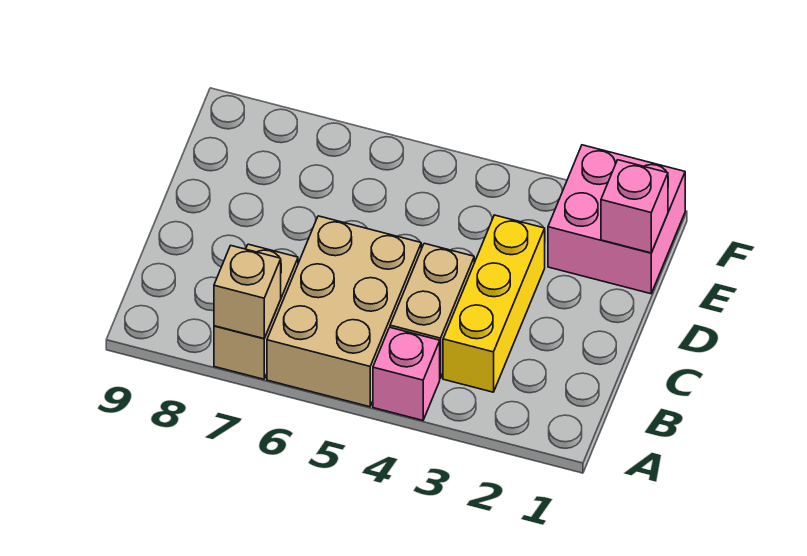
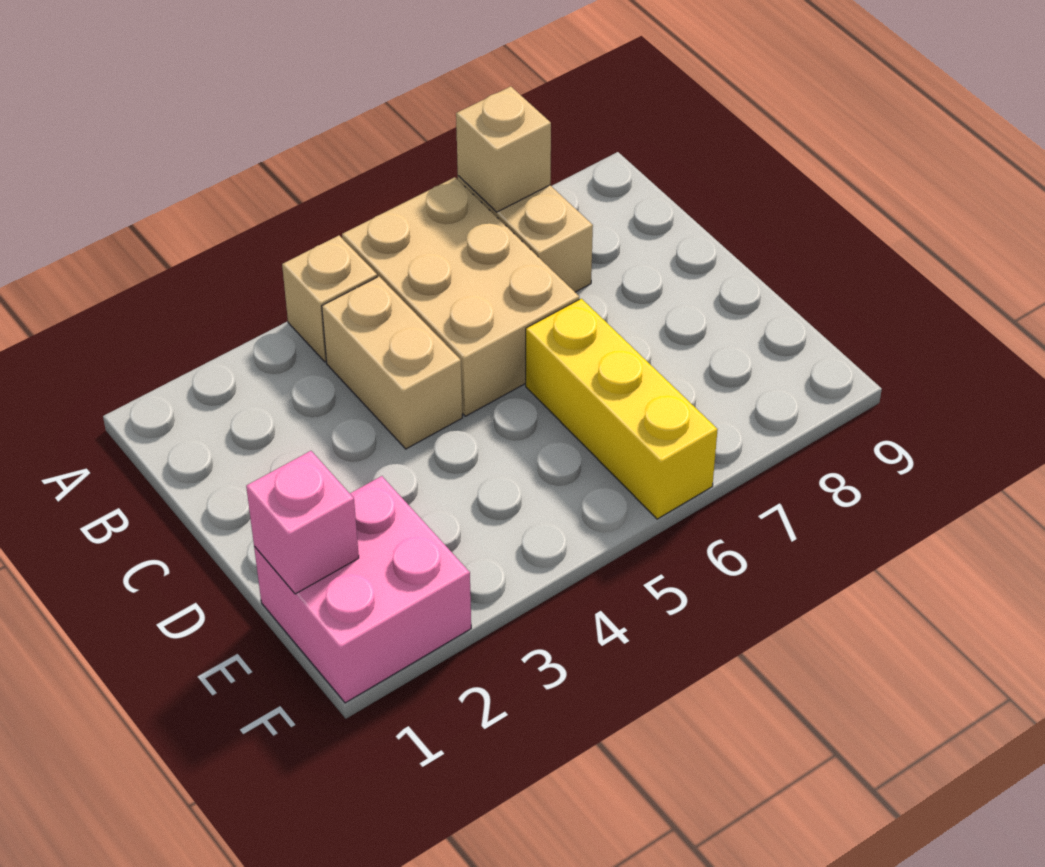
pink 1x1 brick [373,327,440,420] -> tan 1x1 brick [282,236,377,362]
yellow 1x3 brick [443,215,545,392] -> yellow 1x3 brick moved to [526,298,718,519]

